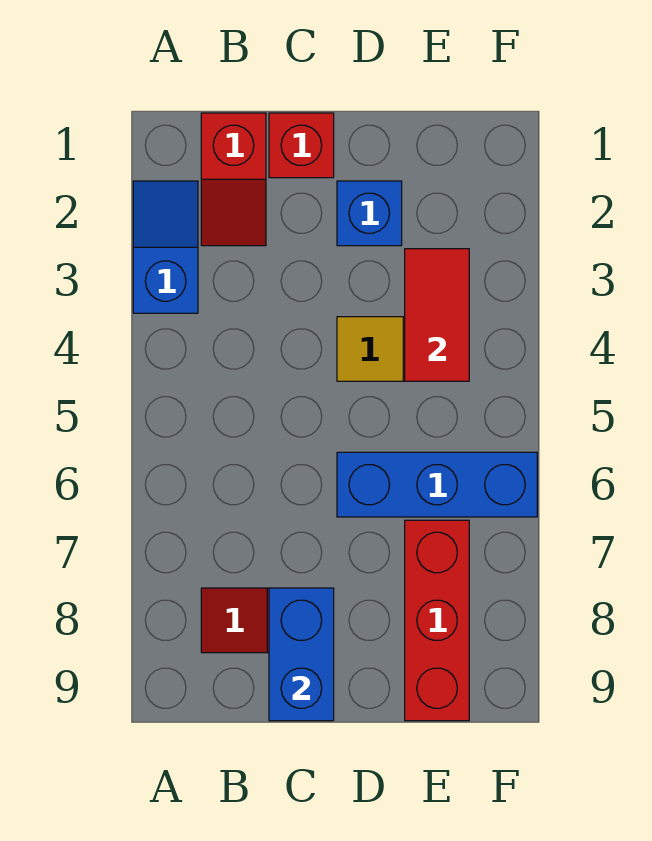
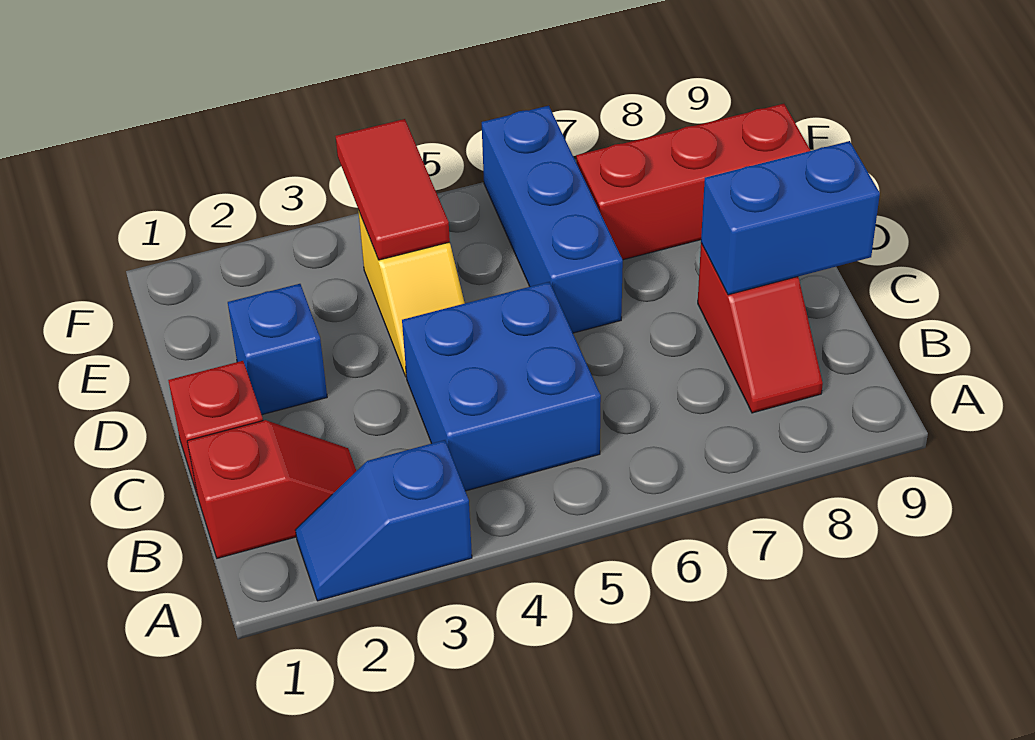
none -> blue 2x2 brick [402,282,601,491]
red 1x2 tile [405,249,469,381] -> red 1x2 tile turned to [336,119,450,260]

